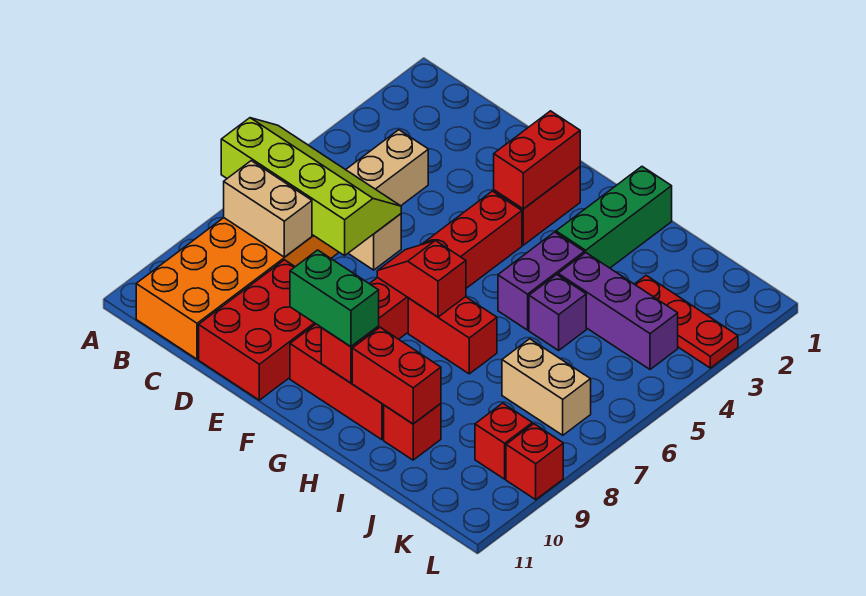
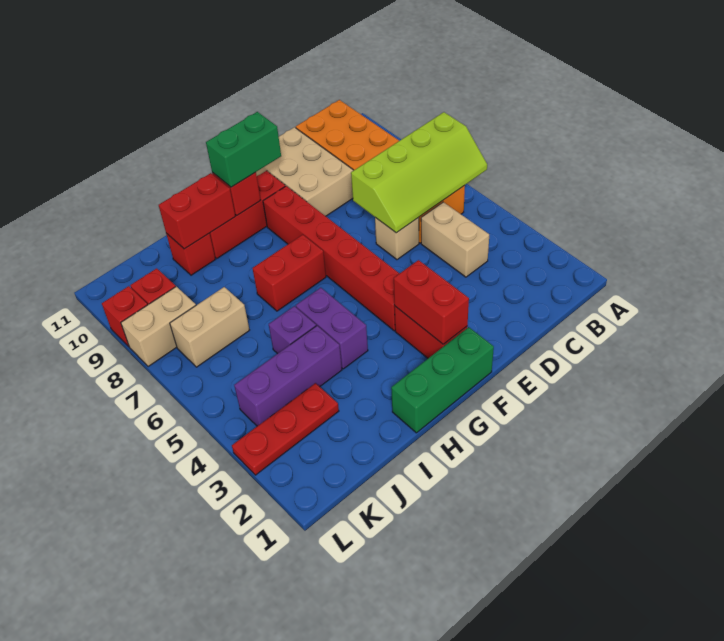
tan 1x2 brick [224,161,312,257] -> tan 1x2 brick moved to [121,286,196,367]
red 2x3 brick [199,260,315,400] -> tan 2x3 brick [256,127,353,216]
red 1x2 slope [377,241,466,317] -> none
green 1x3 brick [556,167,672,268] -> green 1x3 brick turned to [391,327,494,433]

